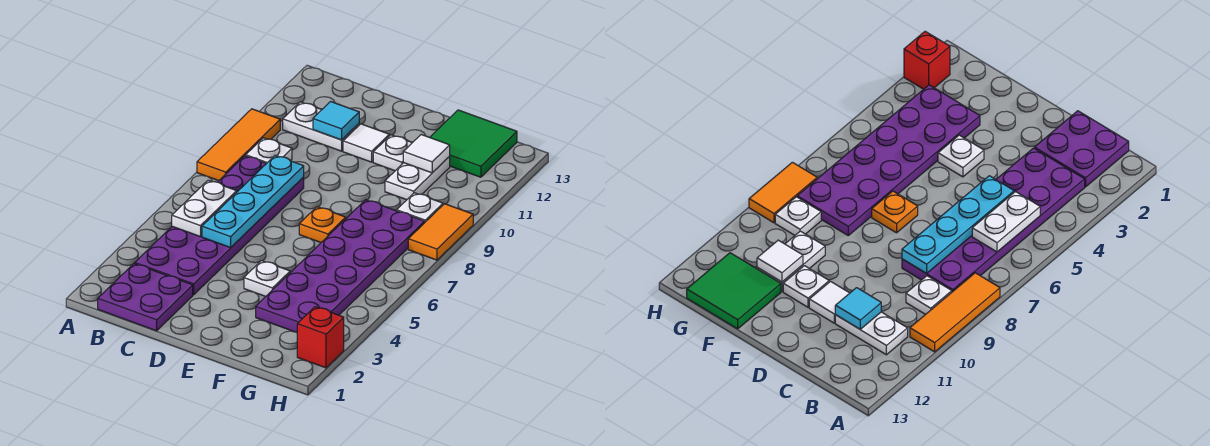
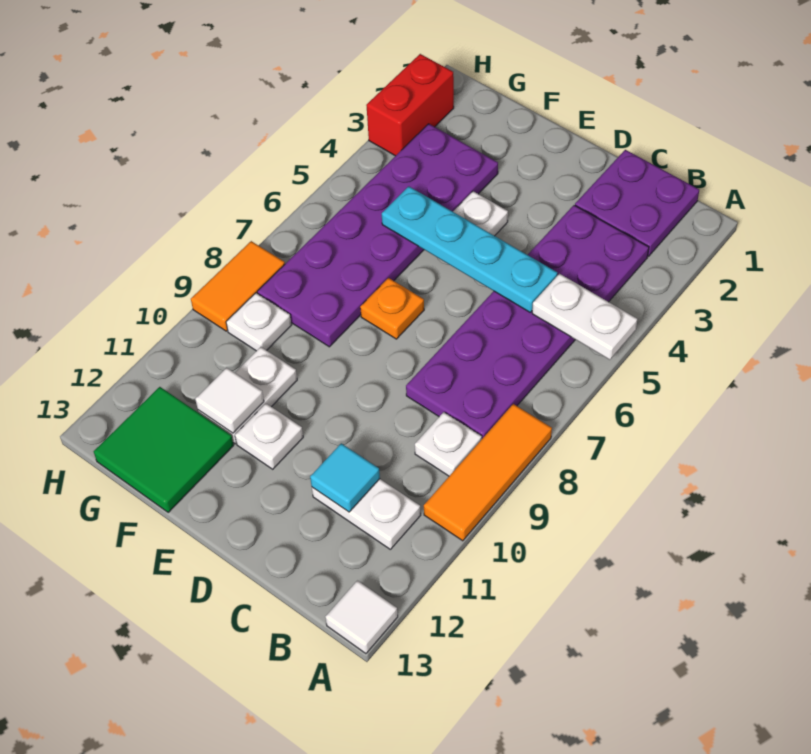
white 1x2 plate [172,180,237,237] -> white 1x2 plate turned to [532,274,637,360]
cyan 1x4 plate [202,155,304,248] -> cyan 1x4 plate turned to [382,186,557,312]
white 1x1 tile [343,124,389,162] -> white 1x1 tile moved to [325,581,398,654]
red 1x1 brick [297,307,344,368] -> red 1x2 brick [366,54,454,156]

